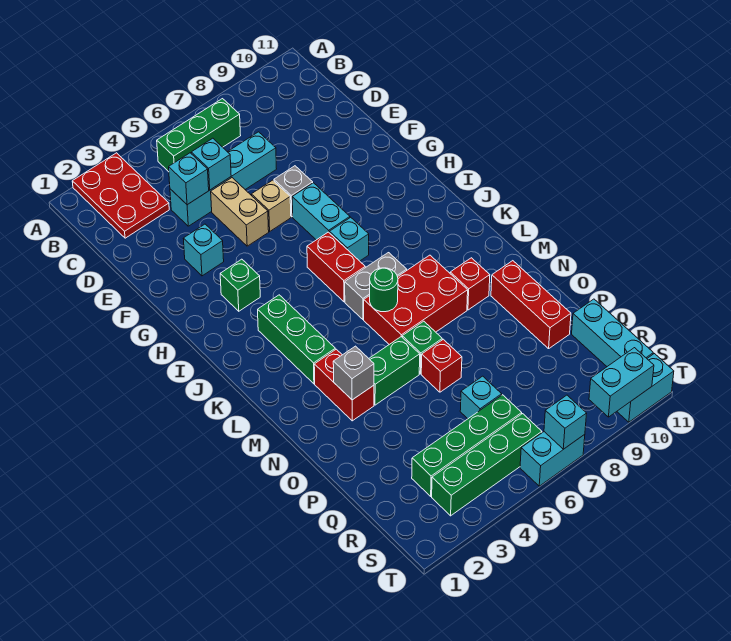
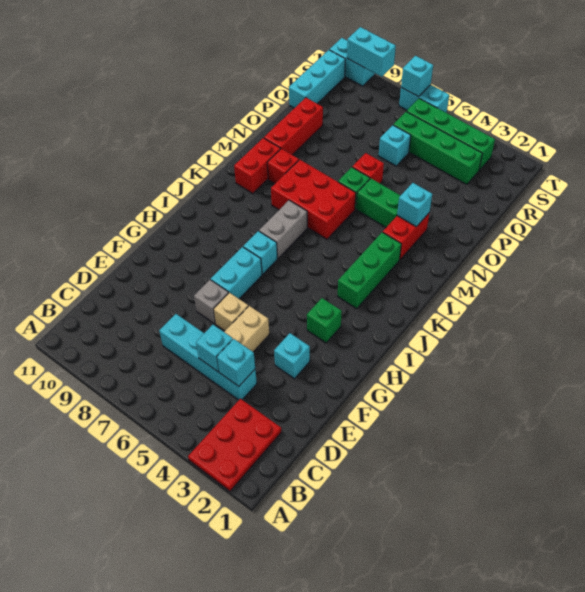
green 1x3 brick [157,99,241,172] -> none
red 1x2 brick [307,232,365,302] -> red 1x2 brick moved to [234,138,280,193]
grey 1x2 brick [345,253,407,319] -> grey 1x2 brick turned to [259,200,307,258]
green 1x1 round brick [370,268,398,312] -> none
grey 1x1 brick [333,346,374,400] -> cyan 1x1 brick [397,183,432,226]

